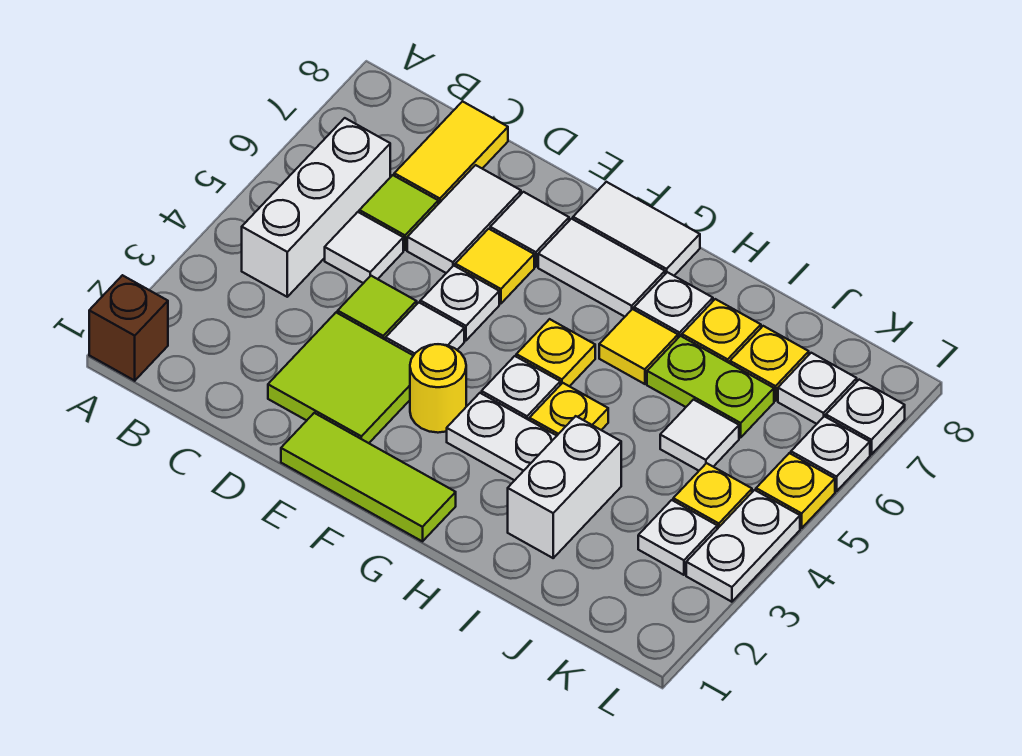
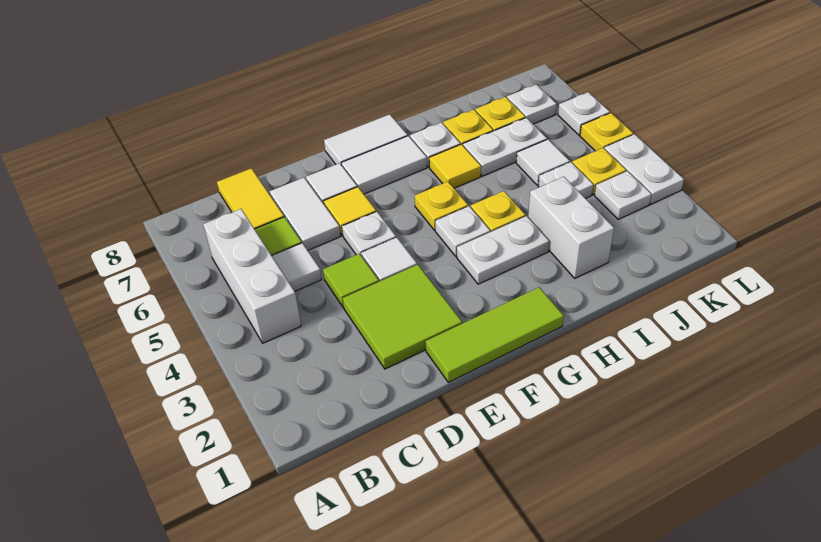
brown 1x1 brick [89,275,168,381] -> none
yellow 1x1 round brick [410,344,466,433] -> none
lime 1x2 plate [647,336,774,438] -> white 1x2 plate [463,118,547,176]
white 1x1 plate [826,380,905,454] -> white 1x1 plate moved to [538,162,593,198]

